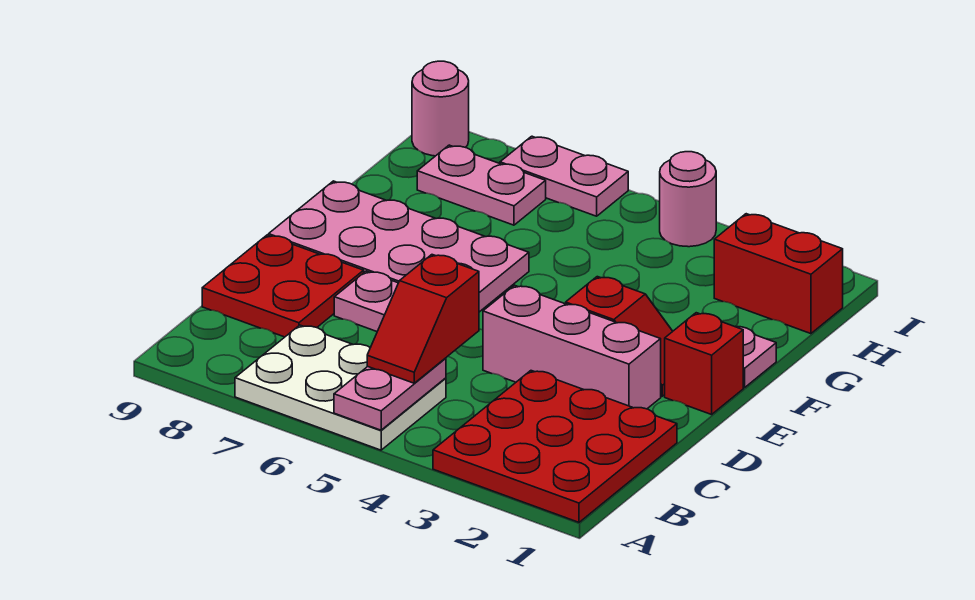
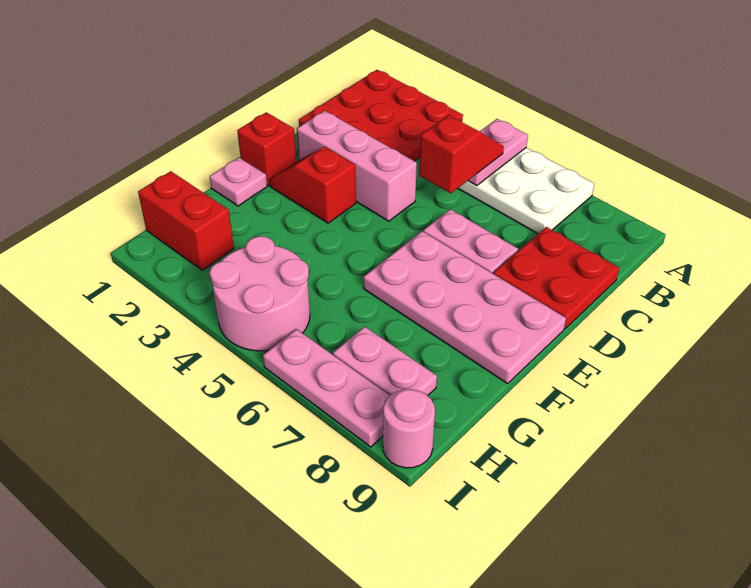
pink 1x1 round brick [660,152,716,247] -> pink 2x2 round brick [210,236,310,351]
pink 1x2 plate [500,136,628,216] -> pink 1x3 plate [263,329,390,447]

